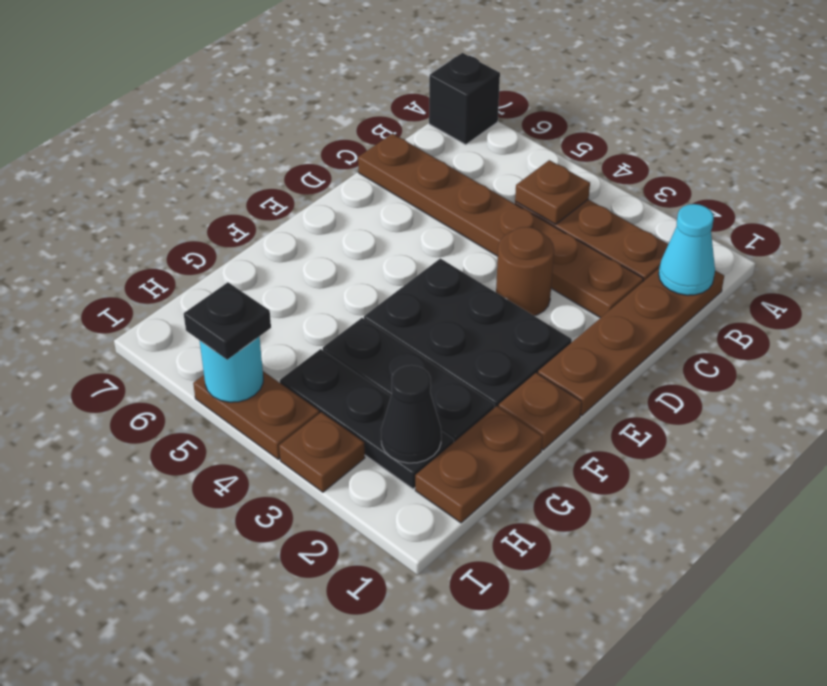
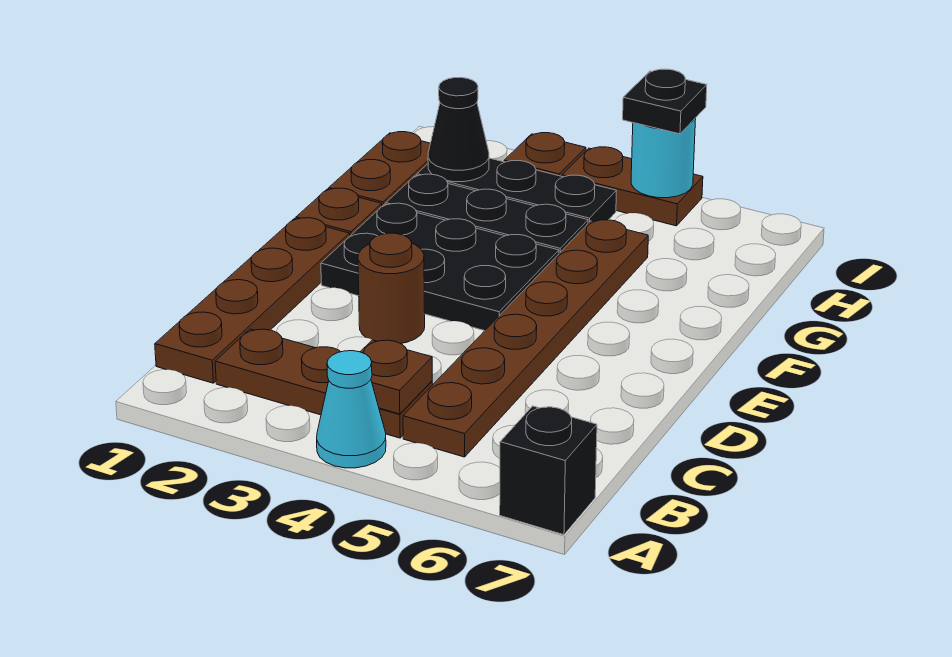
cyan 1x1 cone [659,204,715,295] -> cyan 1x1 cone moved to [317,351,386,468]
brown 1x6 plate [358,134,644,318] -> brown 1x6 plate turned to [403,220,648,457]

